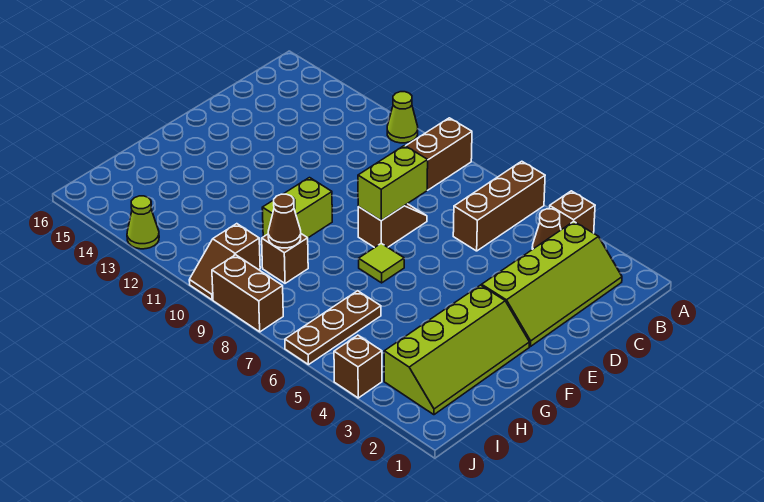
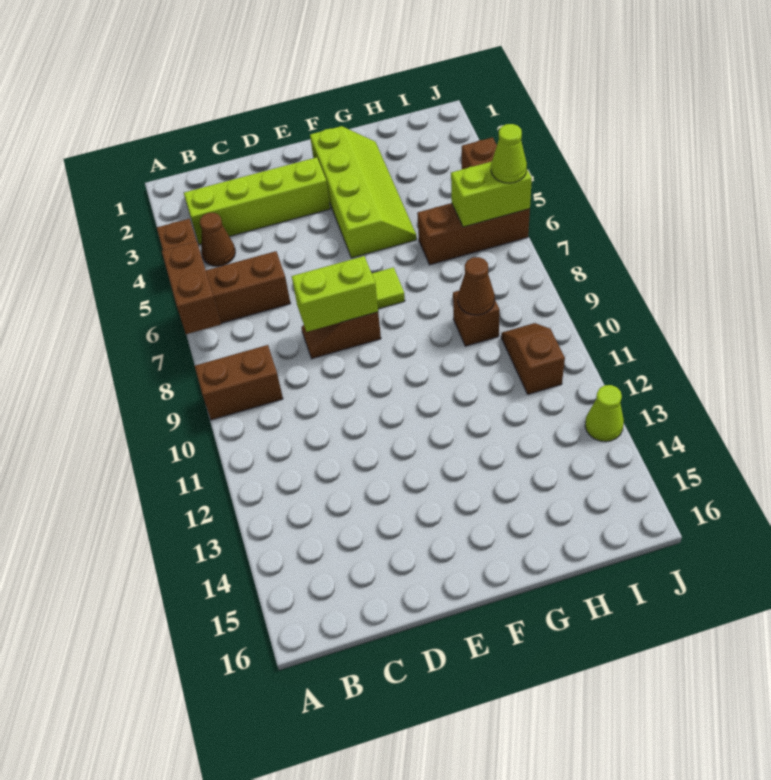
lime 1x1 cone [387,92,418,143] -> lime 1x1 cone moved to [491,124,527,183]
lime 2x4 slope [384,285,530,415] -> lime 2x4 slope turned to [310,126,417,258]
lime 1x2 brick [262,178,332,238] -> lime 1x2 brick moved to [451,162,532,227]
brown 1x3 plate [285,291,381,365] -> brown 1x3 brick [417,203,530,265]
brown 1x2 slope [189,224,260,300] -> brown 1x2 slope turned to [501,323,565,394]
brown 1x2 brick [212,255,283,332] -> brown 1x2 brick moved to [162,241,221,334]

